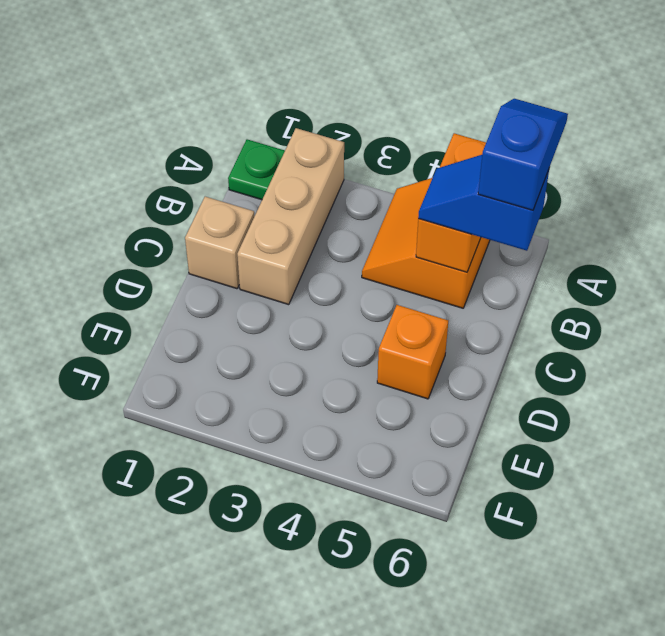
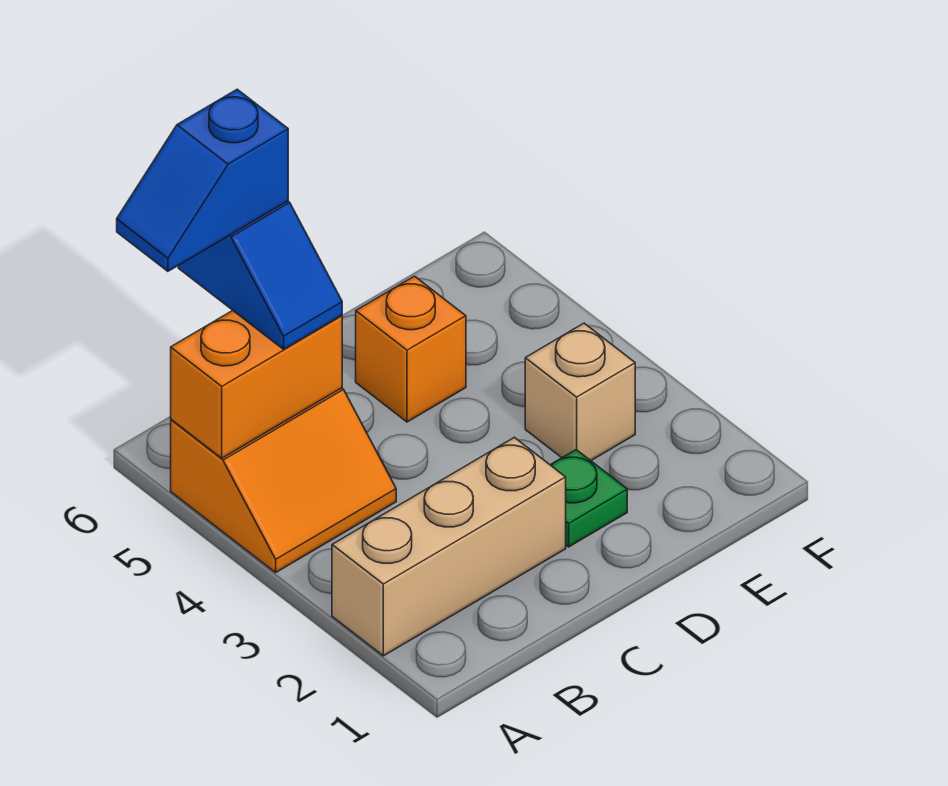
green 1x1 plate [228,139,285,200] -> green 1x1 plate moved to [551,450,627,547]
tan 1x1 brick [185,197,254,289] -> tan 1x1 brick moved to [525,323,635,461]

